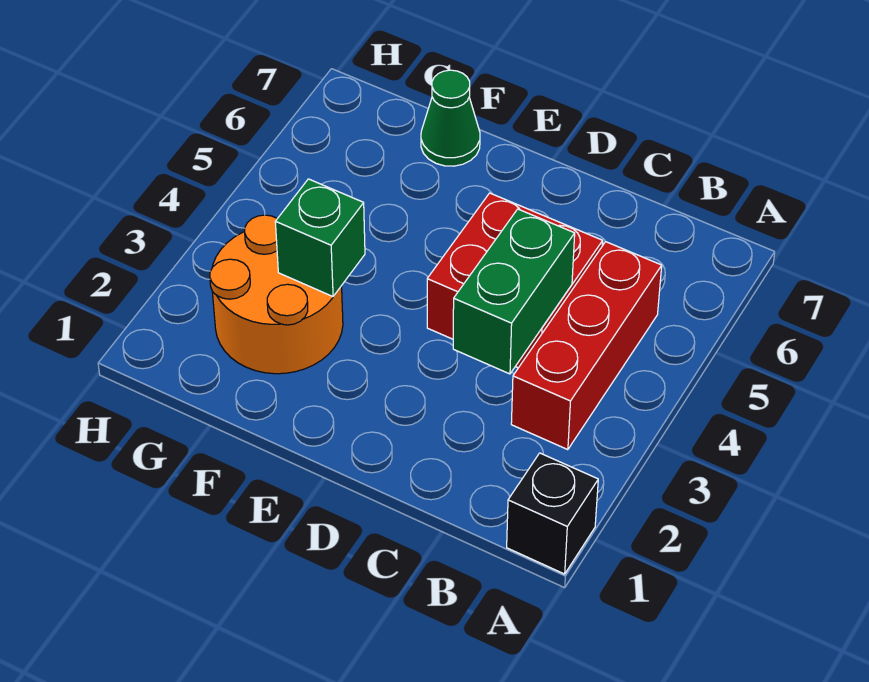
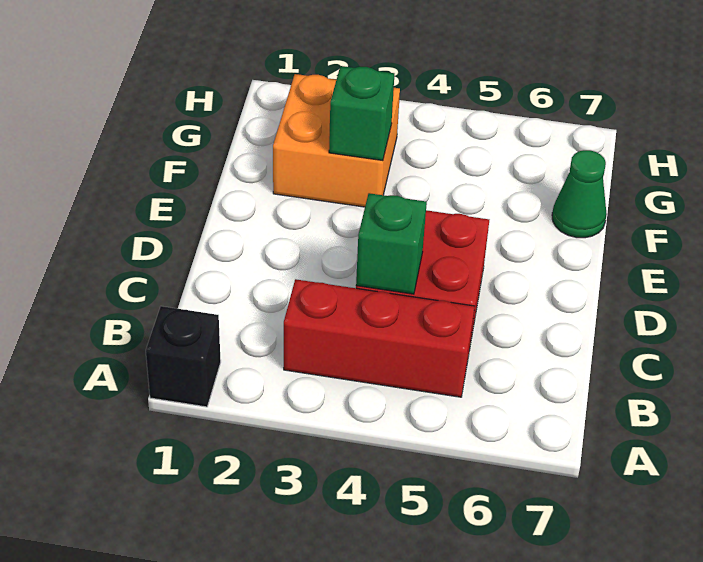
green 1x2 brick [453,209,575,374] -> green 1x1 brick [356,193,427,294]
orange 2x2 round brick [210,215,343,374] -> orange 2x2 brick [273,74,400,207]

